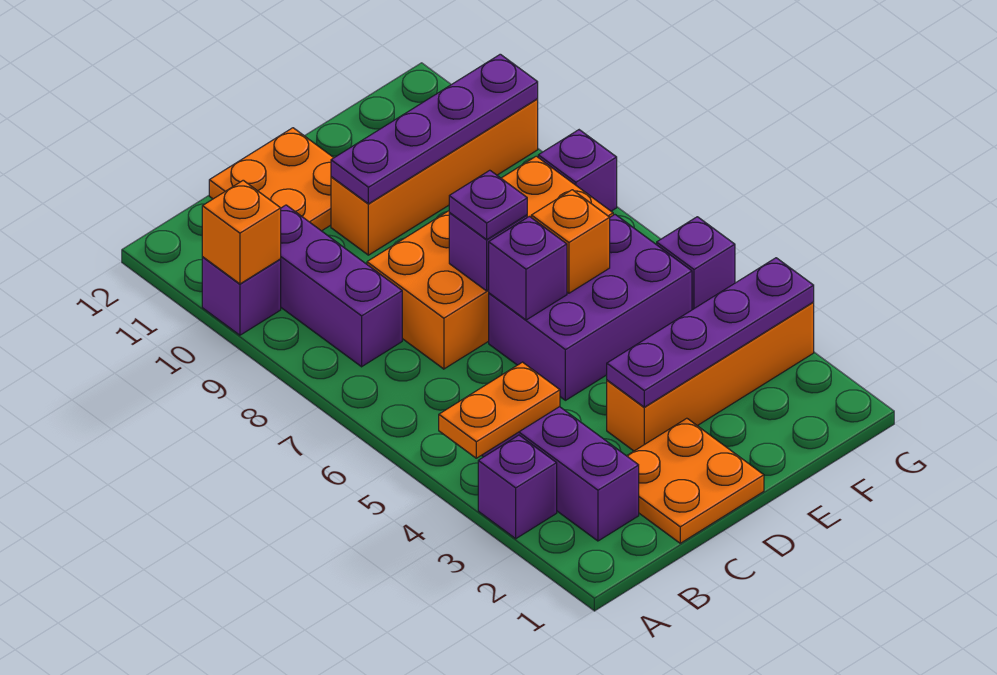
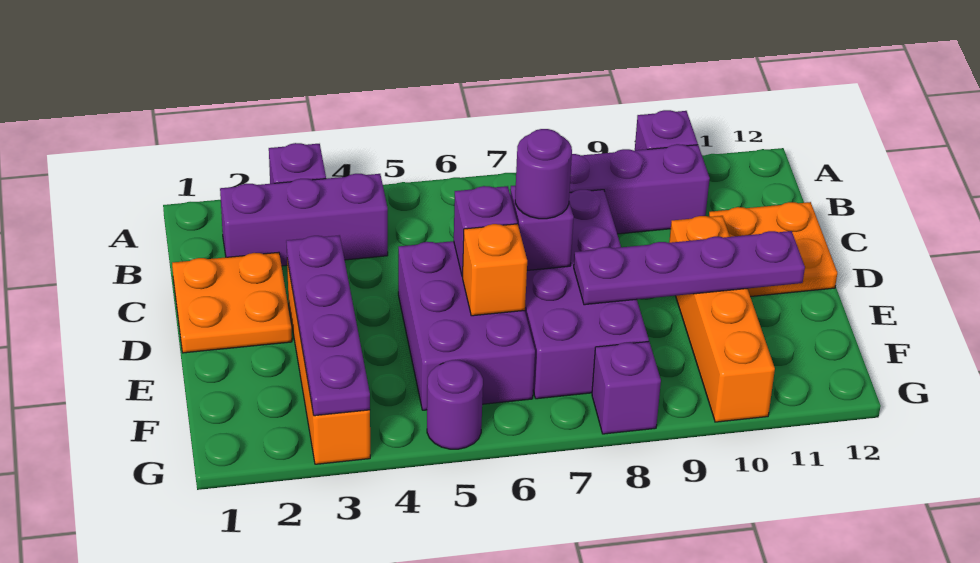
orange 1x2 plate [439,362,560,458] -> none
orange 1x1 brick [202,180,281,284] -> none
orange 2x4 brick [367,156,613,369] -> purple 2x4 brick [525,190,649,399]
purple 1x1 plate [449,170,527,239] -> purple 1x1 round brick [515,129,572,219]
purple 1x4 plate [331,54,538,204] -> purple 1x4 plate turned to [574,231,805,305]
purple 1x1 brick [657,217,735,310] -> purple 1x1 round brick [427,360,483,449]

